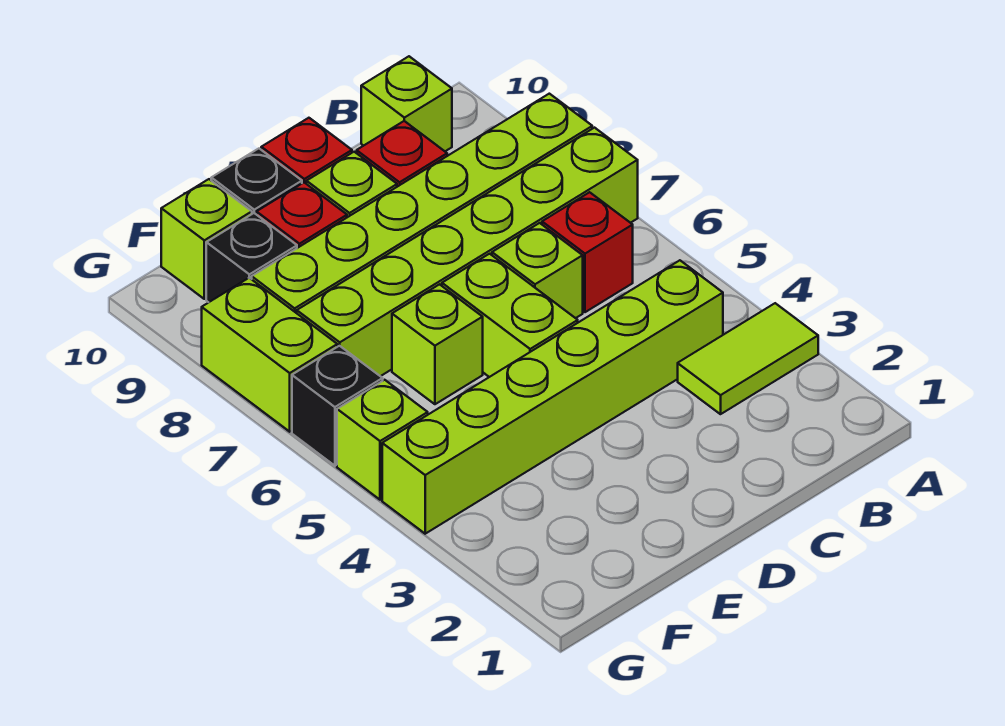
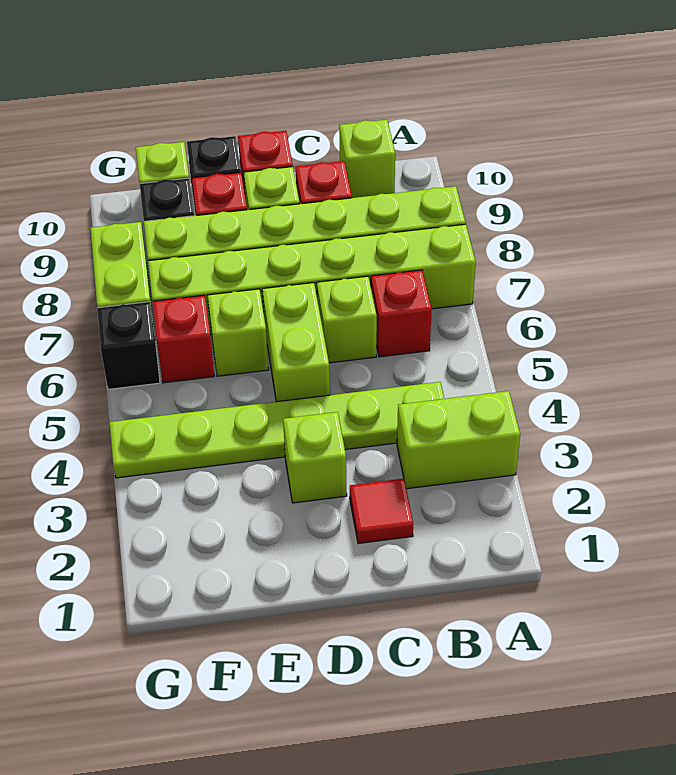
lime 1x2 tile [678,303,818,414] -> lime 1x2 brick [397,391,520,489]
lime 1x6 brick [382,260,723,534] -> lime 1x6 plate [110,382,444,478]
none -> red 1x1 tile [350,479,413,544]
none -> red 1x1 brick [153,295,214,383]
lime 1x1 brick [337,380,428,500] -> lime 1x1 brick moved to [283,412,347,503]

